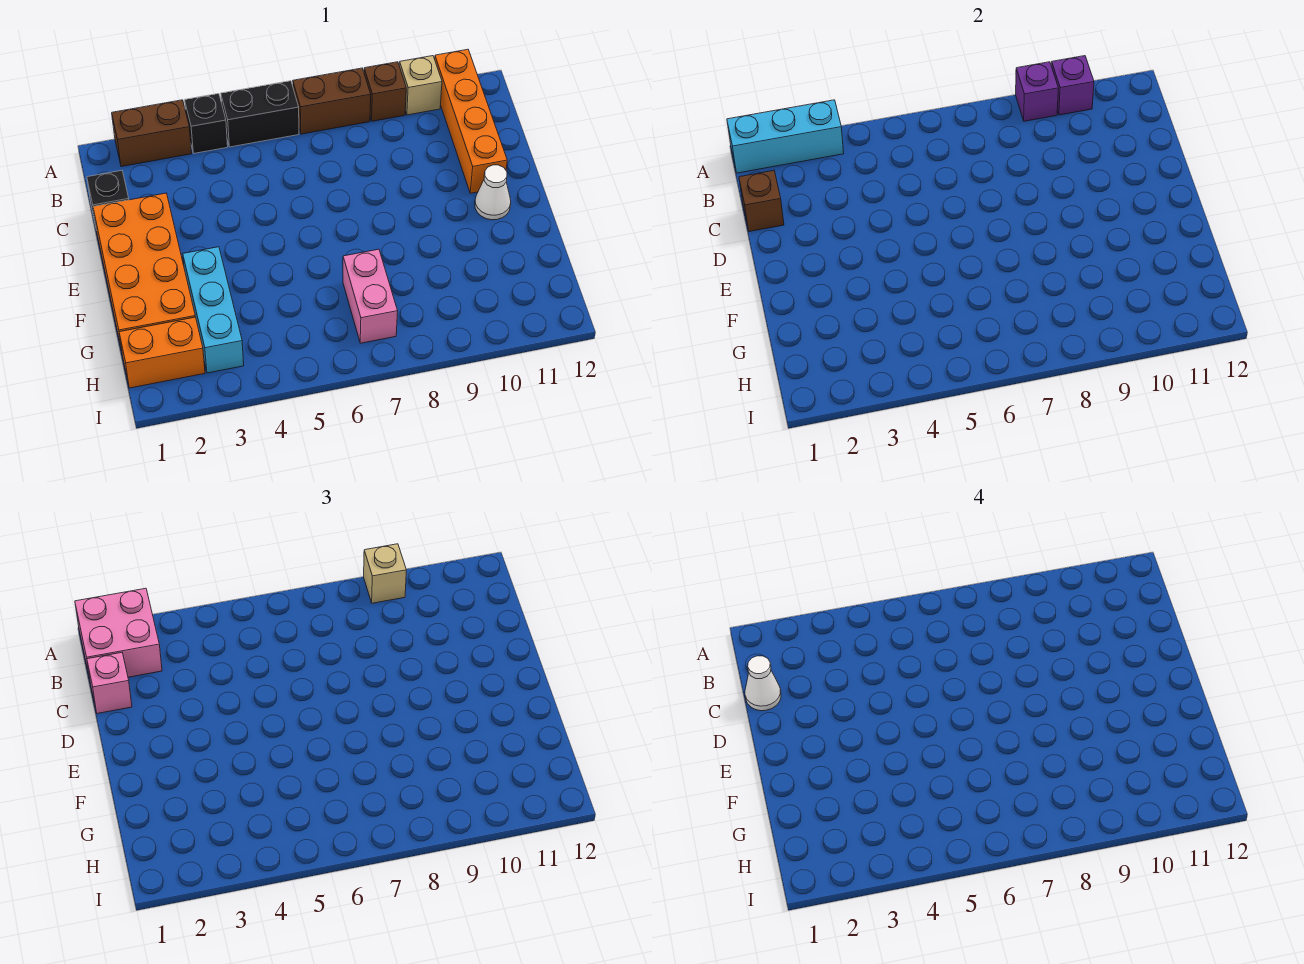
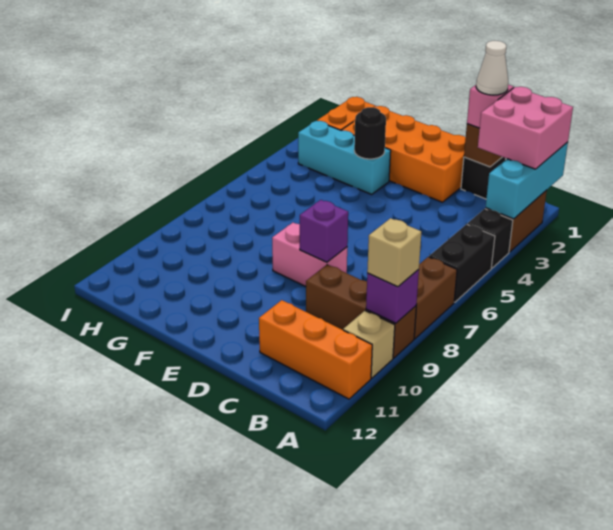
brown 1x1 brick [364,62,406,121] -> brown 1x3 brick [306,264,416,358]
purple 1x1 brick [1051,56,1094,115] -> purple 1x1 brick moved to [300,200,348,262]
orange 1x4 brick [435,49,507,193] -> orange 1x3 brick [259,300,372,399]
white 1x1 cone [475,165,511,220] -> none
none -> black 1x1 round brick [354,107,386,159]
pink 1x2 brick [343,249,398,343] -> pink 1x2 brick moved to [272,223,347,286]

